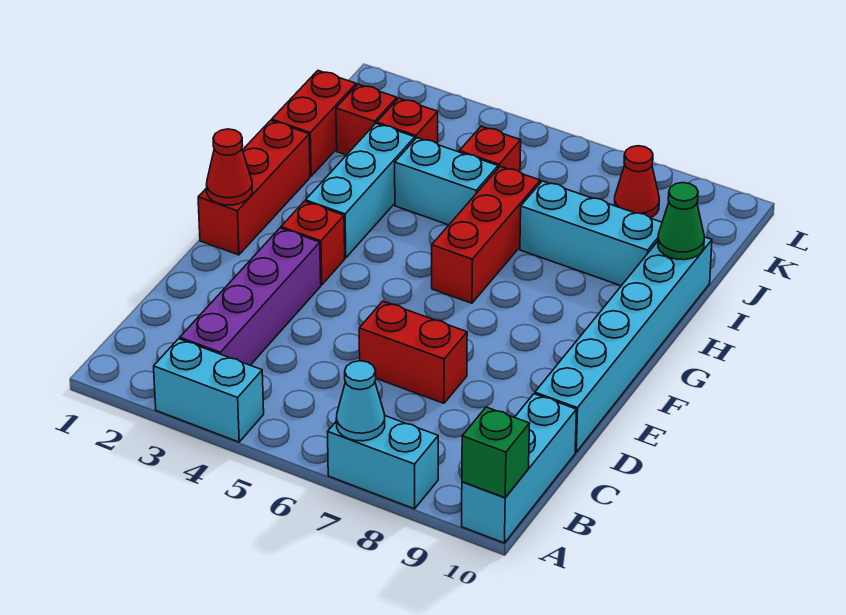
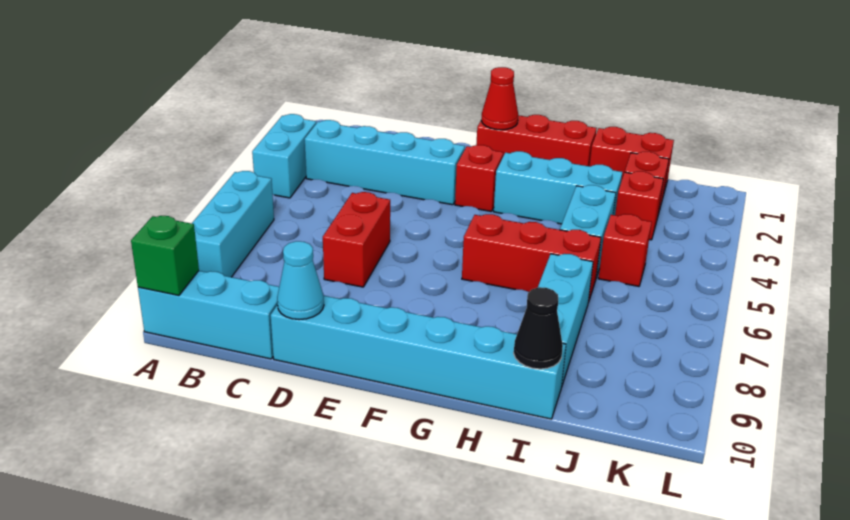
cyan 1x2 brick [328,416,438,509] -> cyan 1x3 brick [192,171,274,277]
cyan 1x1 cone [336,361,385,441] -> cyan 1x1 cone moved to [277,241,324,320]
purple 1x4 brick [180,228,321,365] -> cyan 1x4 brick [305,120,465,205]
green 1x1 cone [658,183,704,260] -> black 1x1 cone [514,287,563,369]
red 1x1 cone [614,146,659,218] -> none

